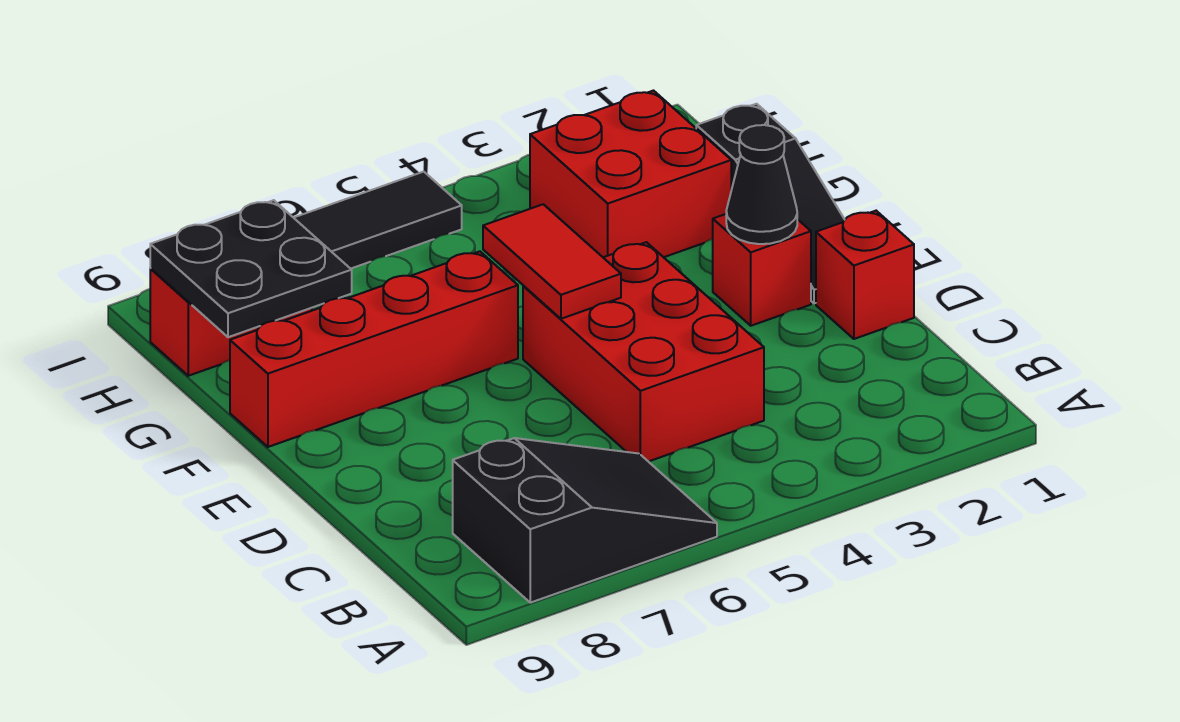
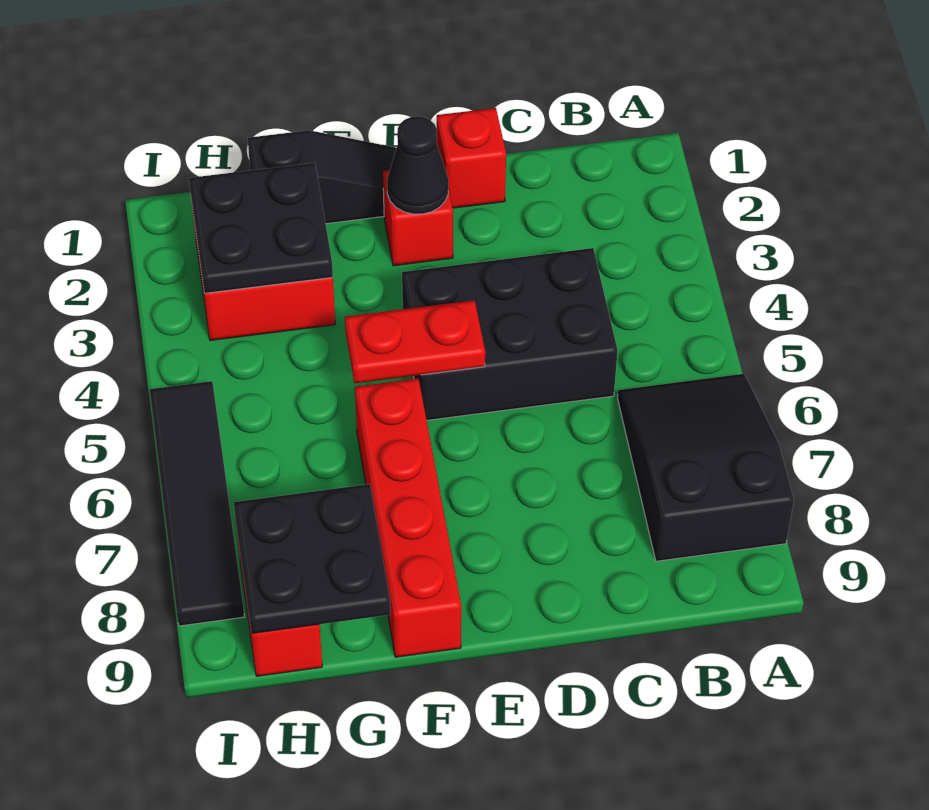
red 2x3 brick [523,242,764,462] -> black 2x3 brick [402,248,618,420]
red 1x2 tile [483,204,621,319] -> red 1x2 plate [345,300,485,383]
none -> black 2x2 plate [189,163,333,293]

